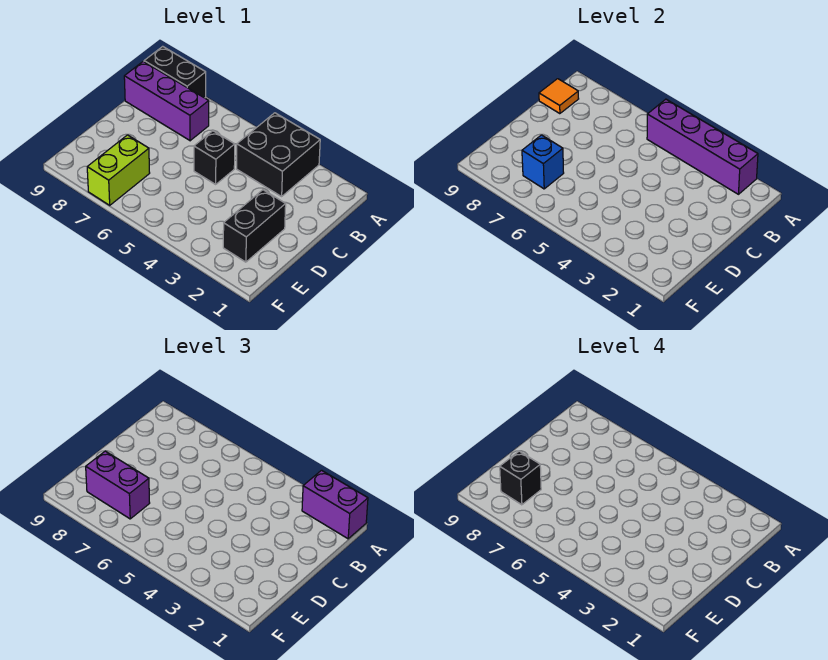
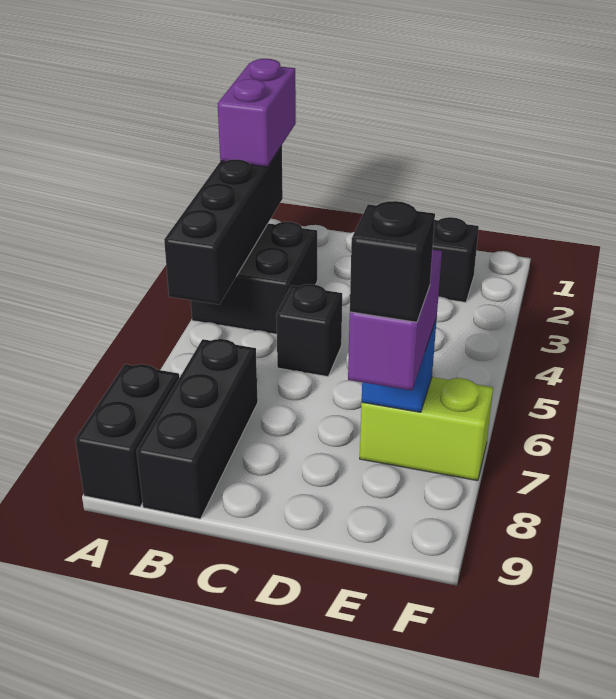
purple 1x4 brick [647,99,758,194] -> black 1x4 brick [164,146,283,305]
purple 1x3 brick [124,61,209,141] -> black 1x3 brick [137,339,258,519]
orange 1x1 tile [539,79,579,114] -> none

